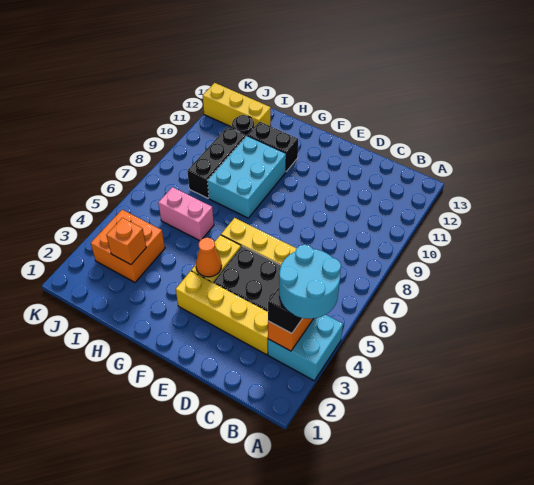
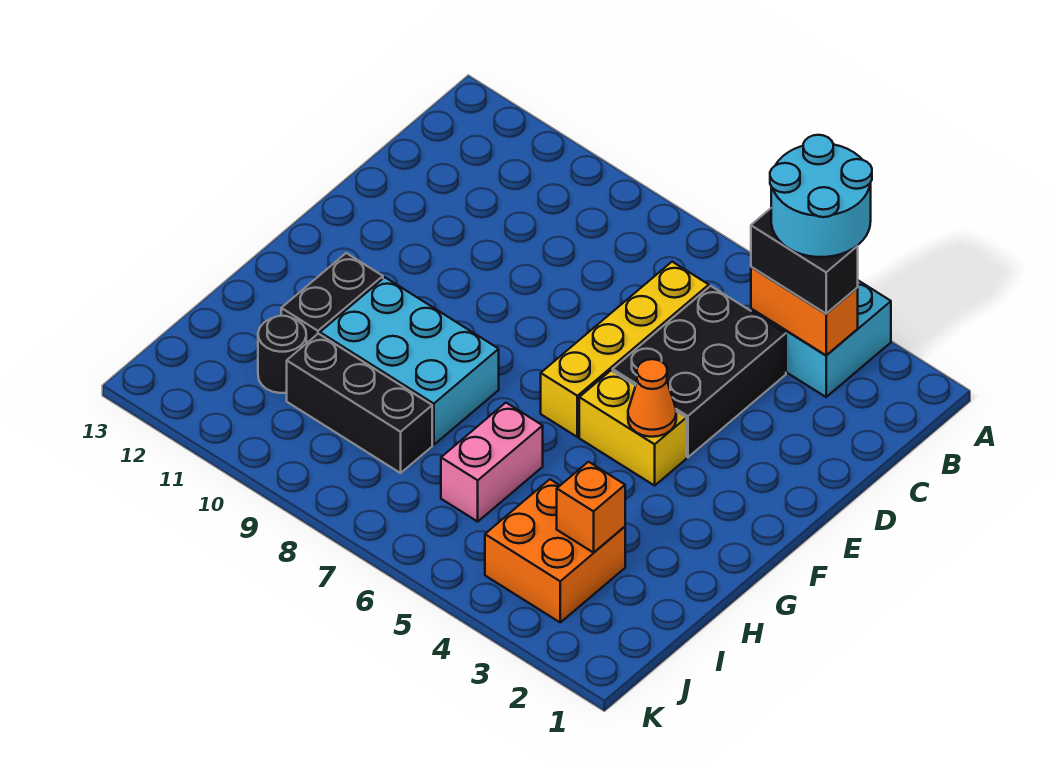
yellow 1x4 brick [176,271,268,355] -> none
yellow 1x3 brick [203,83,271,127] -> none

